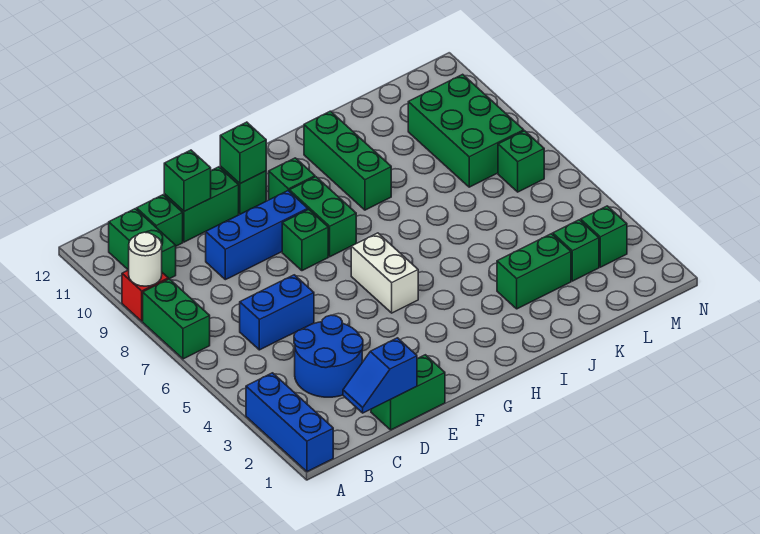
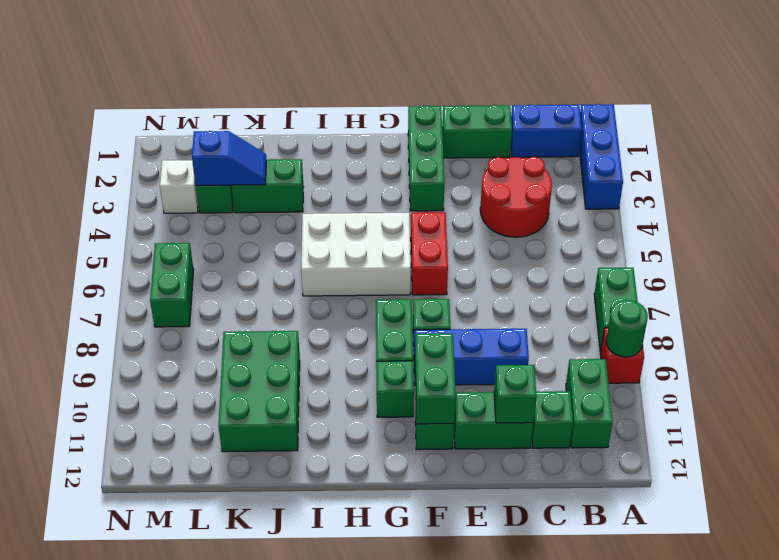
white 1x1 round brick [129,232,162,286] -> green 1x1 round brick [606,300,648,357]
blue 1x2 slope [343,338,417,413] -> blue 1x2 slope moved to [192,131,266,185]
blue 2x2 round brick [294,315,363,397] -> red 2x2 round brick [480,157,552,237]
blue 1x2 brick [240,275,314,350] -> blue 1x2 brick moved to [511,104,582,157]
none -> red 1x2 brick [411,212,448,295]
green 1x1 brick [220,122,266,184] -> green 1x2 brick [415,333,456,424]
white 1x2 brick [351,233,418,313] -> white 2x3 brick [301,213,411,296]
green 1x3 brick [304,111,391,210] -> green 1x3 brick moved to [408,106,444,211]
green 2x3 brick [408,74,524,187] -> green 2x3 brick moved to [219,331,300,452]
green 1x1 brick [581,206,627,267] -> white 1x1 brick [160,160,198,213]
green 1x1 brick [498,131,544,192] -> green 1x2 brick [150,243,194,327]

